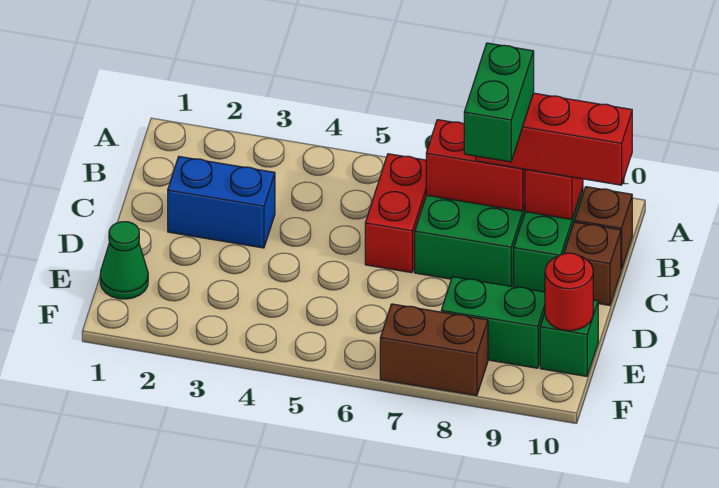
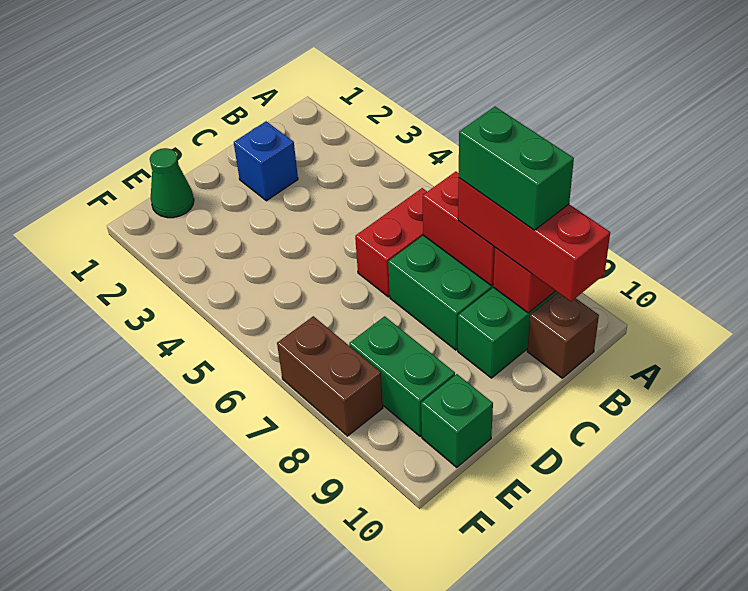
green 1x2 brick [464,43,534,162] -> green 1x2 brick turned to [459,107,574,230]
blue 1x2 brick [168,157,275,248] -> blue 1x1 brick [234,121,298,201]
brown 1x1 brick [564,222,621,305] -> none
red 1x1 round brick [545,253,593,331] -> none

